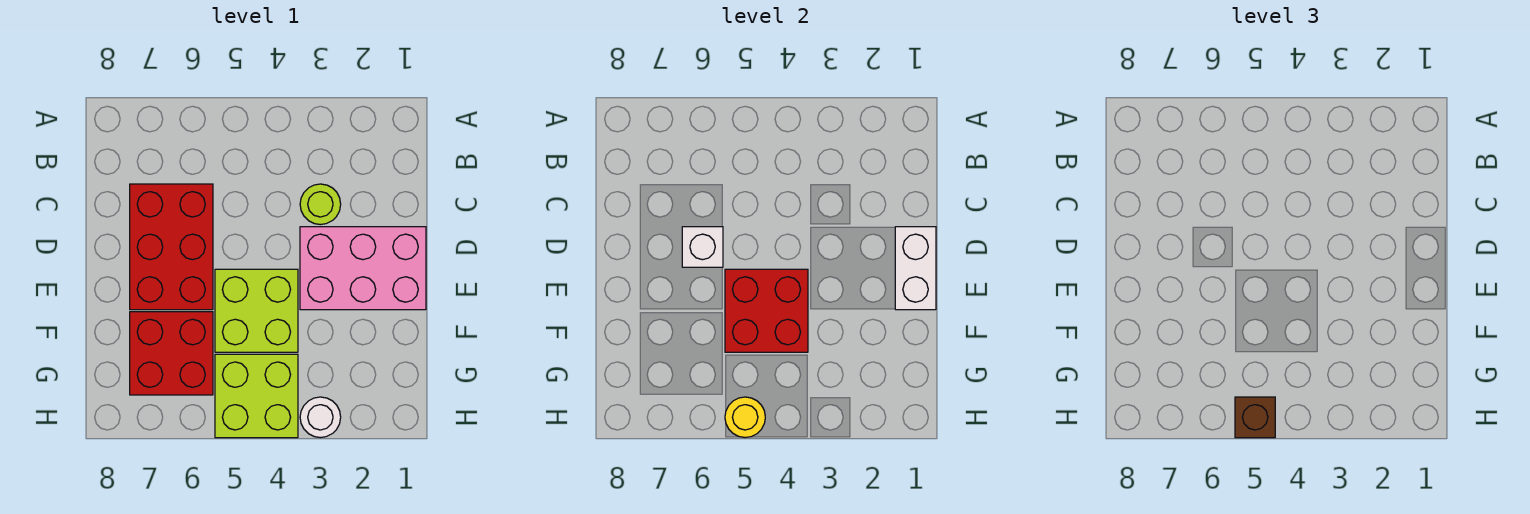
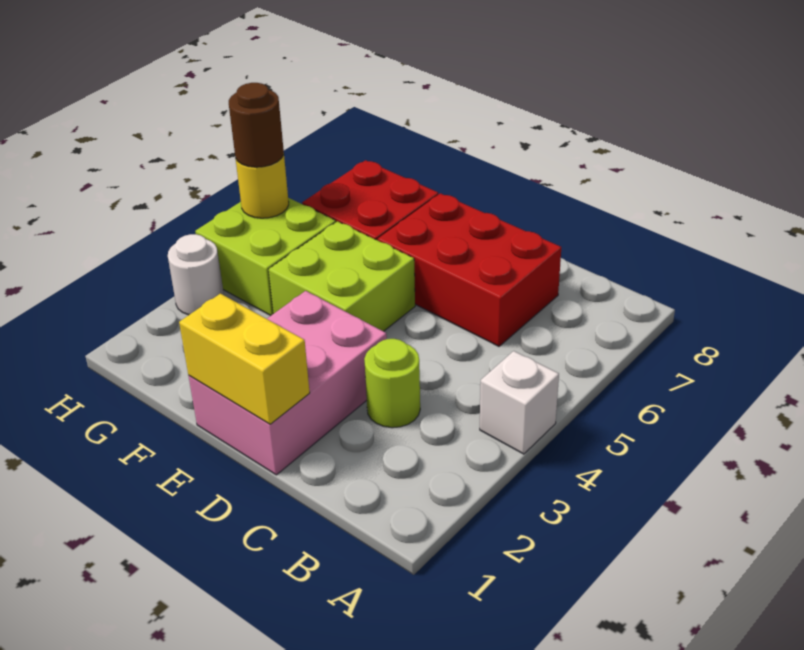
white 1x2 brick [895,227,936,310] -> yellow 1x2 brick [179,294,310,424]
white 1x1 brick [682,227,723,267] -> white 1x1 brick moved to [480,351,559,454]
red 2x2 brick [725,269,808,352] -> none
brown 1x1 brick [1235,397,1275,438] -> brown 1x1 round brick [229,83,284,167]

